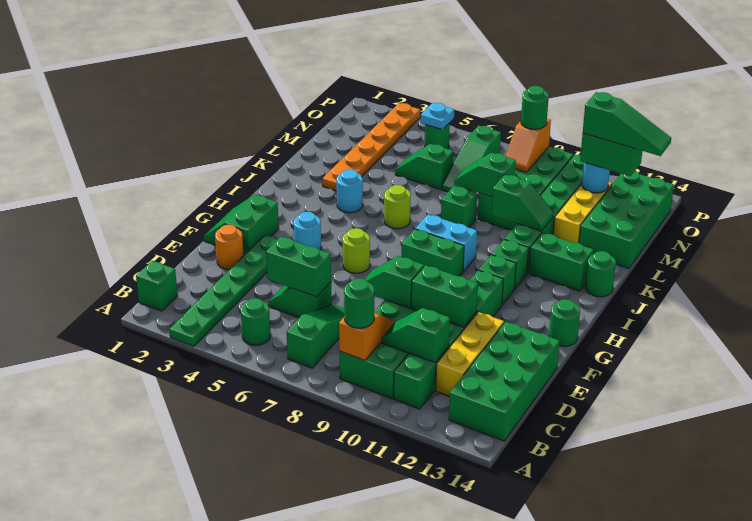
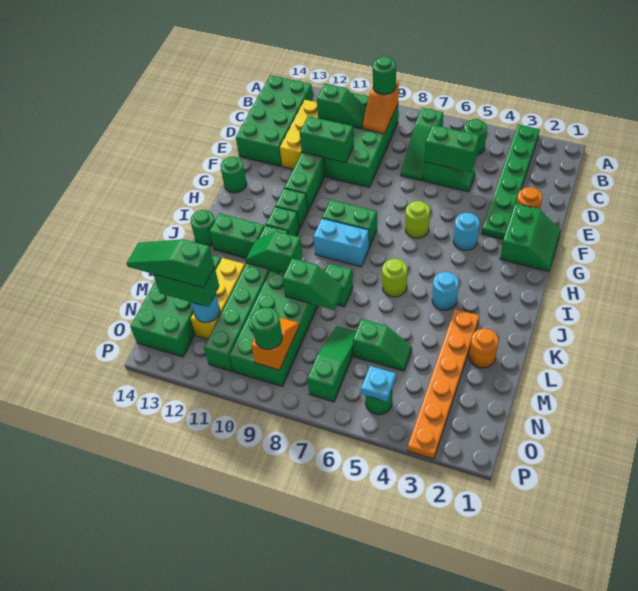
green 1x1 brick [136,261,178,311] -> none
green 1x2 slope [365,256,424,308] -> none
none -> orange 1x1 round brick [469,329,498,368]

